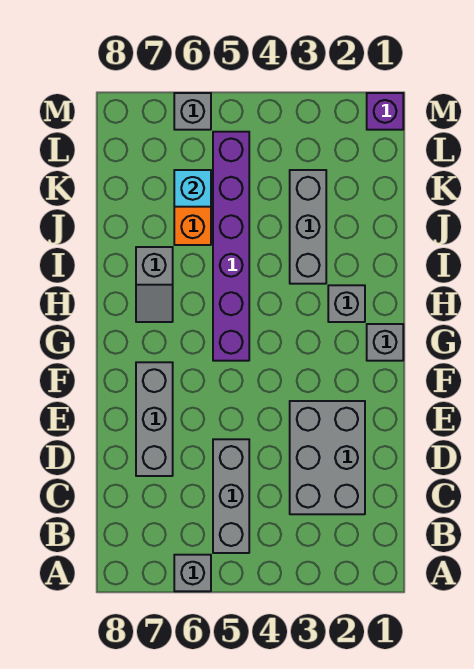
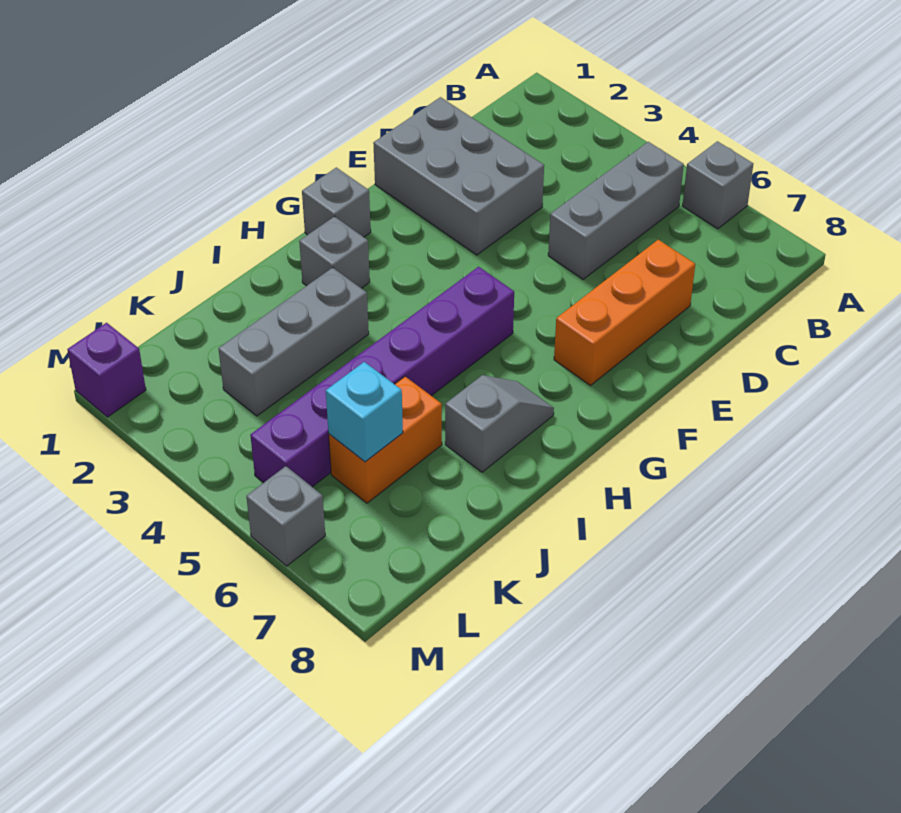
grey 2x3 brick [290,401,365,514] -> grey 2x3 brick turned to [373,97,544,255]
grey 1x3 brick [136,362,173,476] -> orange 1x3 brick [554,240,695,386]

